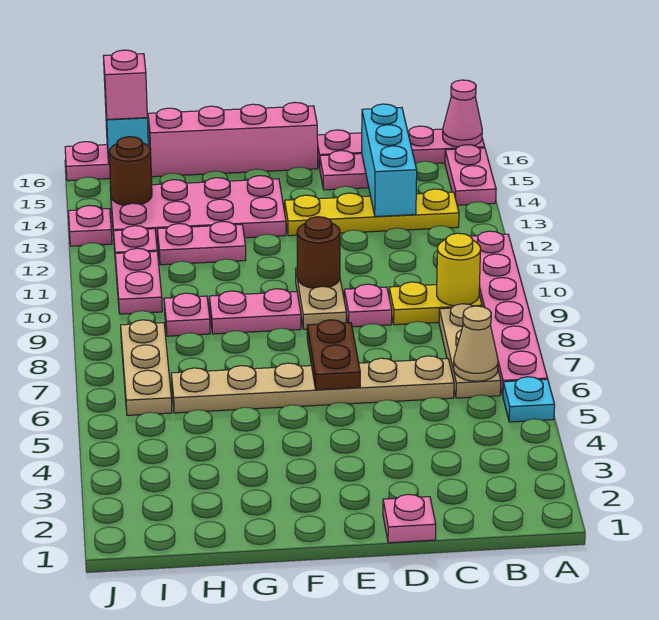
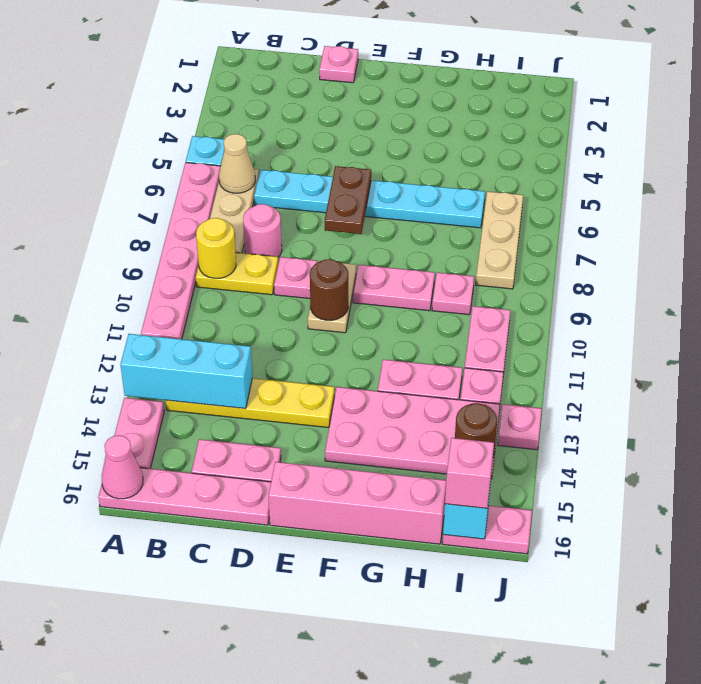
tan 1x6 plate [171,356,454,413] -> cyan 1x6 plate [254,170,485,228]
none -> pink 1x1 round brick [243,204,282,257]
cyan 1x3 brick [362,104,417,217] -> cyan 1x3 brick turned to [120,334,252,409]

